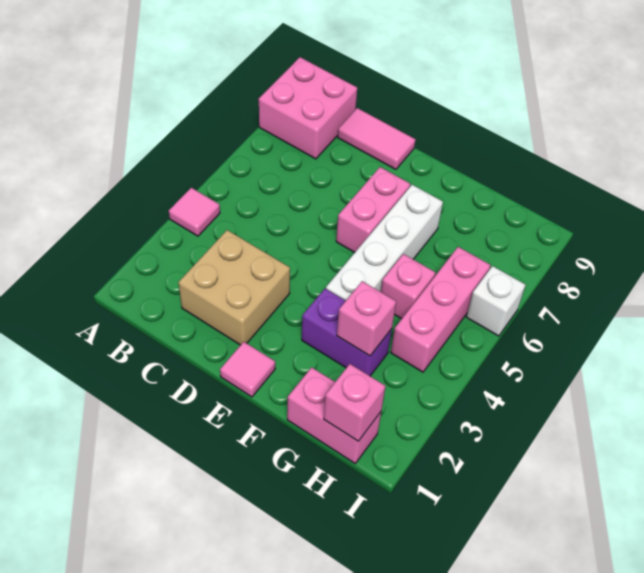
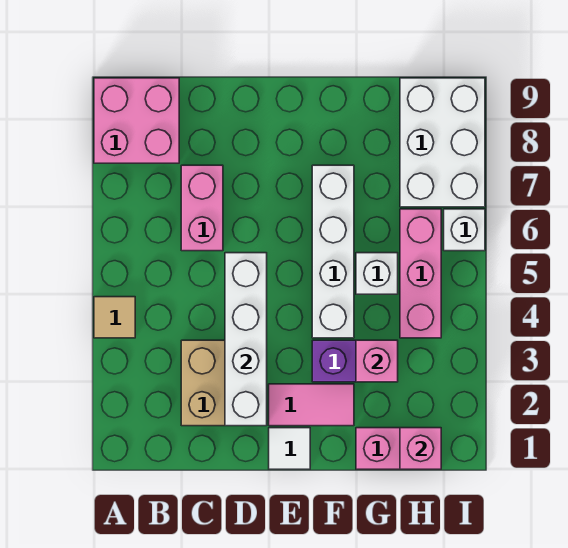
pink 1x1 tile [169,188,220,236] -> tan 1x1 tile [94,297,135,338]
pink 1x2 tile [338,108,415,169] -> pink 1x2 tile moved to [269,384,354,426]
none -> white 1x4 brick [225,253,267,426]
pink 1x1 tile [220,342,275,397] -> white 1x1 tile [269,428,310,469]
pink 1x2 brick [336,167,410,252] -> pink 1x2 brick moved to [181,165,223,251]
pink 1x1 brick [381,254,435,319] -> white 1x1 brick [356,253,398,294]
none -> white 2x3 brick [400,78,485,207]

